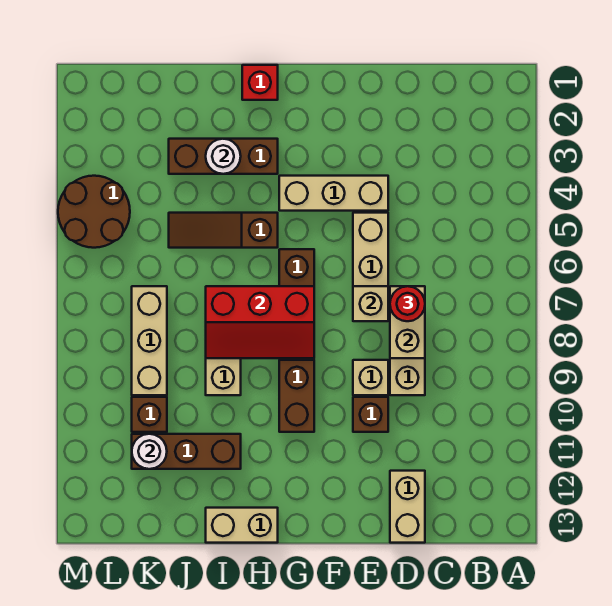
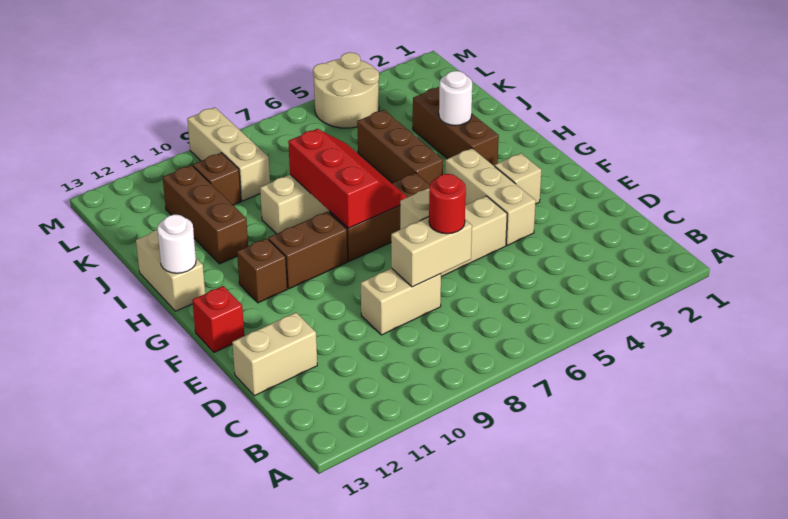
tan 1x1 brick [353,360,388,395] -> tan 1x1 brick moved to [494,153,541,204]
brown 1x1 brick [353,397,388,432] -> brown 1x1 brick moved to [237,238,287,303]
red 2x3 slope [206,286,314,358] -> red 2x3 slope turned to [288,129,406,228]
red 1x1 brick [242,65,278,100] -> red 1x1 brick moved to [192,286,244,352]
brown 1x3 slope [169,213,278,248] -> brown 1x3 brick [357,110,443,185]
tan 1x3 brick [132,286,167,395] -> tan 1x3 brick turned to [187,107,270,201]
white 1x1 round brick [132,434,167,469] -> white 1x1 round brick moved to [157,214,196,273]
brown 2x2 round brick [58,176,130,248] -> tan 2x2 round brick [313,52,379,128]

